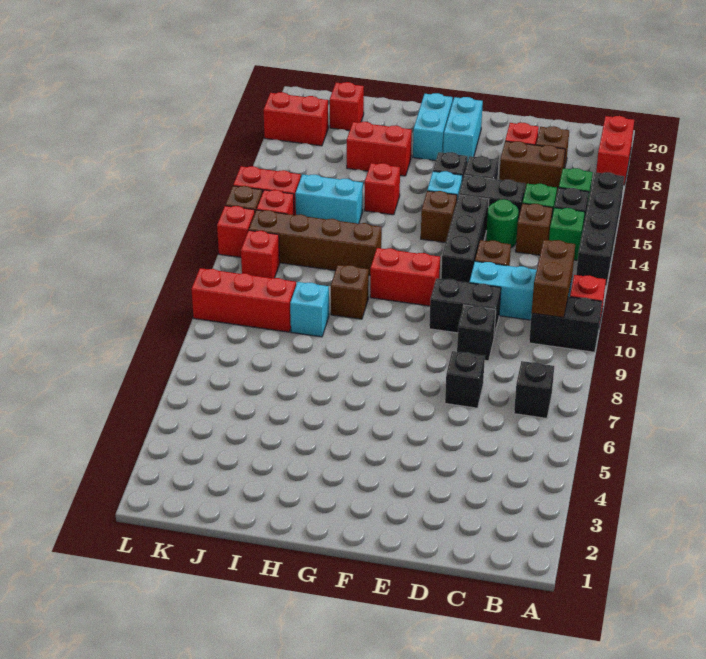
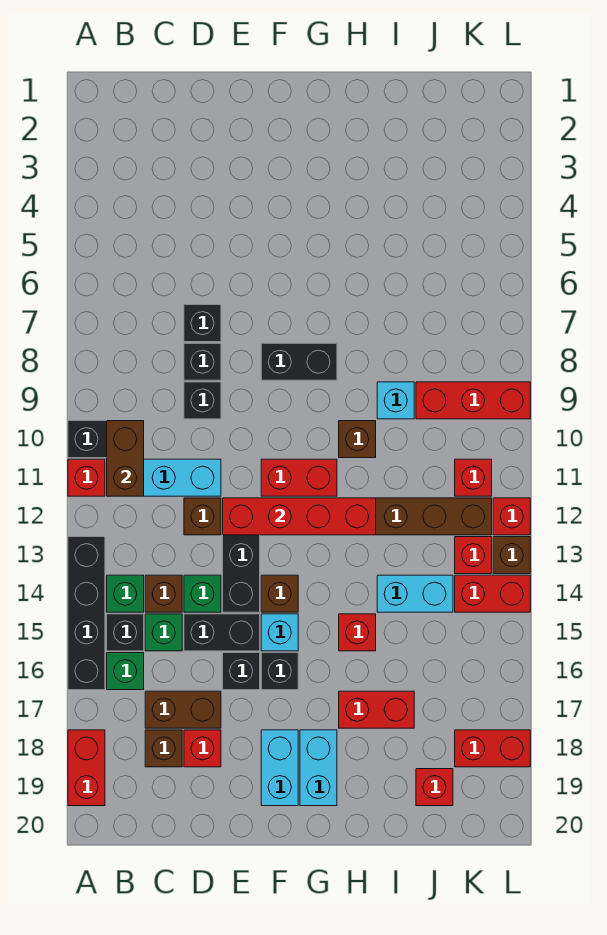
black 1x1 brick [514,361,554,418] -> black 1x1 brick moved to [184,343,221,380]
black 1x2 brick [429,278,501,336] -> black 1x2 brick moved to [261,343,337,380]
green 1x1 round brick [486,199,518,248] -> green 1x1 brick [184,575,221,612]
none -> red 1x4 brick [223,498,376,535]

